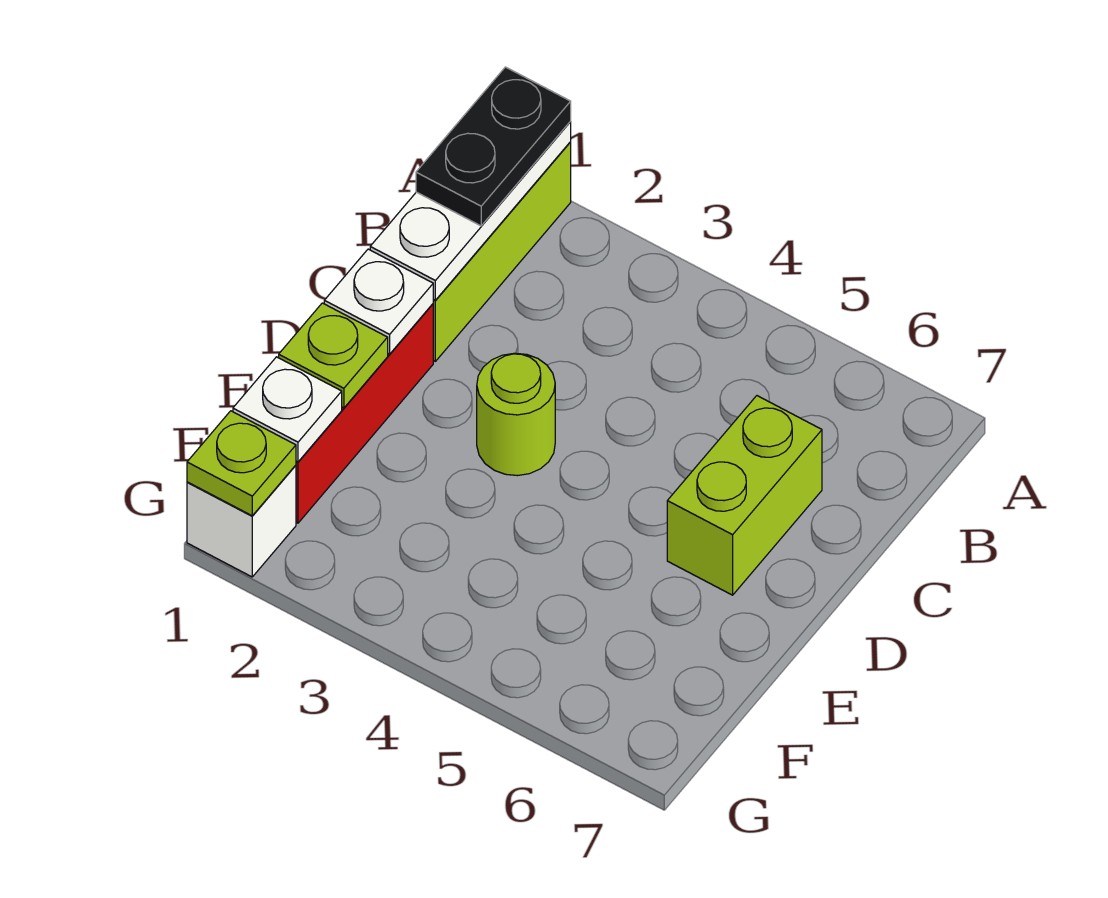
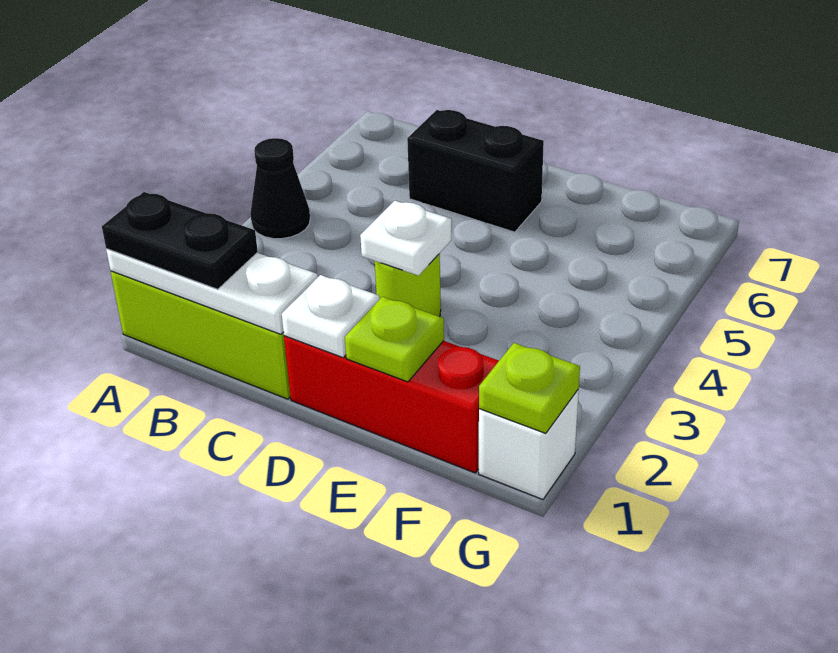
none -> black 1x1 cone [250,138,310,239]
lime 1x2 brick [667,396,822,595] -> black 1x2 brick [407,110,544,232]
white 1x1 plate [233,357,342,462] -> white 1x1 plate moved to [360,201,452,276]

